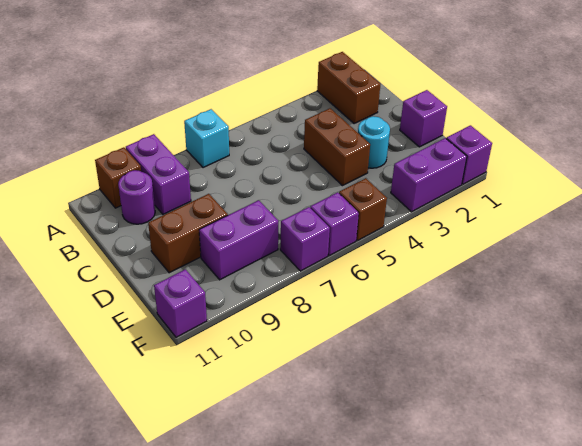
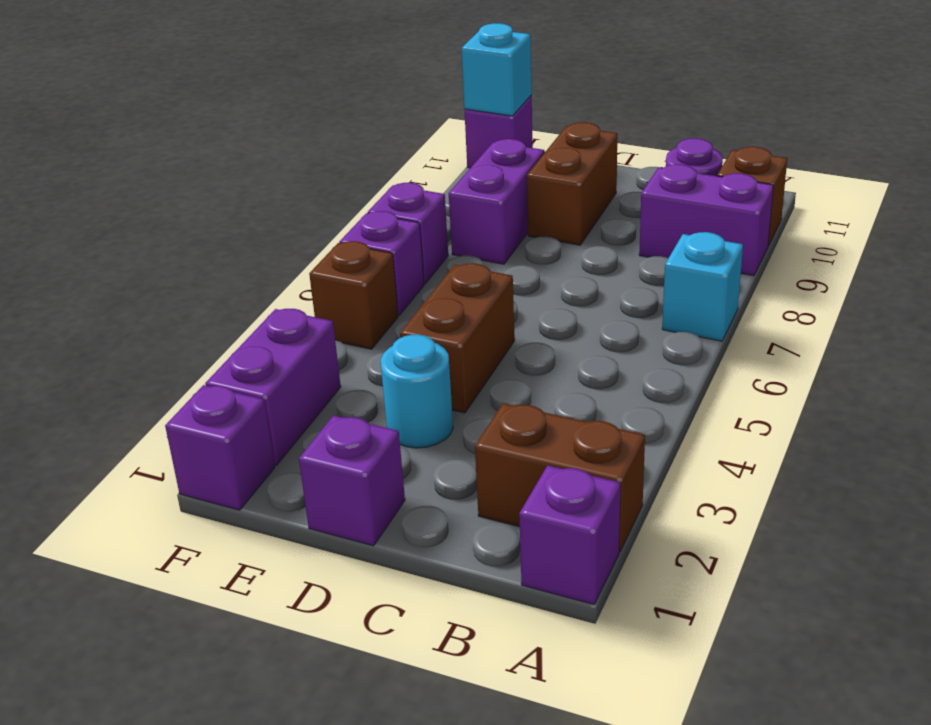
none -> purple 1x1 brick [519,465,621,604]
brown 1x2 brick [304,108,370,186] -> brown 1x2 brick turned to [400,263,515,413]
none -> cyan 1x1 brick [461,23,532,116]

